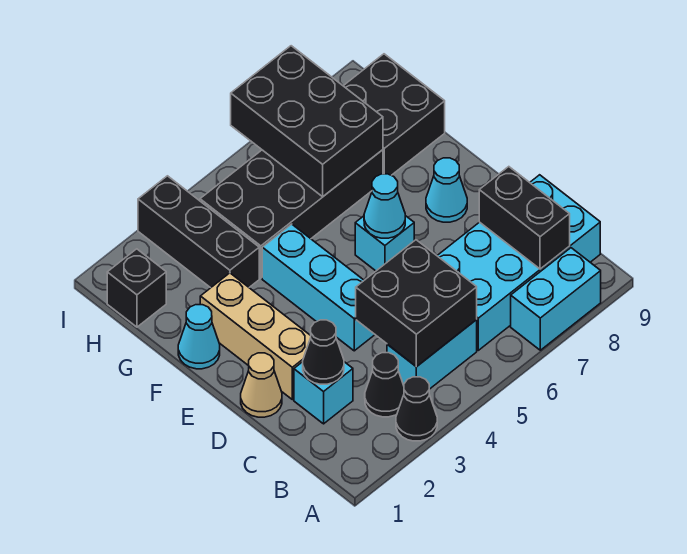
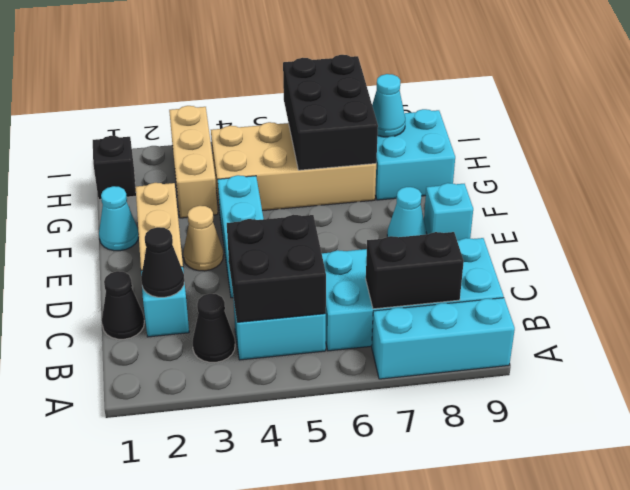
black 1x1 cone [396,377,437,441] -> black 1x1 cone moved to [102,271,144,339]
cyan 1x2 brick [511,248,601,350] -> cyan 1x3 brick [372,298,515,379]
black 1x2 brick [479,167,570,269] -> black 1x2 brick turned to [366,232,464,309]
tan 1x1 cone [241,353,282,417] -> tan 1x1 cone moved to [183,206,223,271]
cyan 1x1 brick [355,216,414,271] -> cyan 1x1 brick moved to [424,183,473,240]
cyan 1x1 cone [364,174,405,238] -> cyan 1x1 cone moved to [372,74,405,137]
black 1x3 brick [138,176,259,288] -> tan 1x3 brick [169,106,218,218]
black 2x4 brick [200,150,383,278] -> tan 2x4 brick [211,122,376,213]
black 2x2 brick [344,54,445,175] -> cyan 2x2 brick [375,109,455,200]

